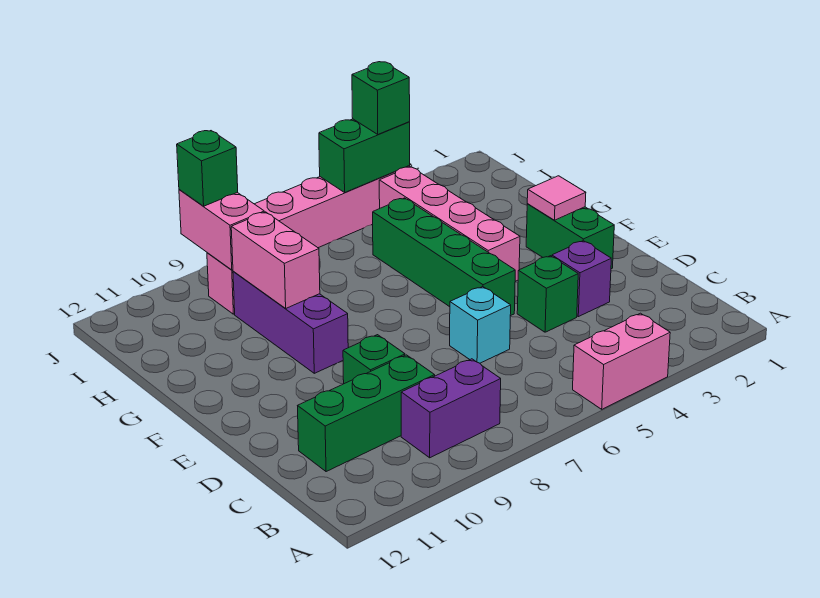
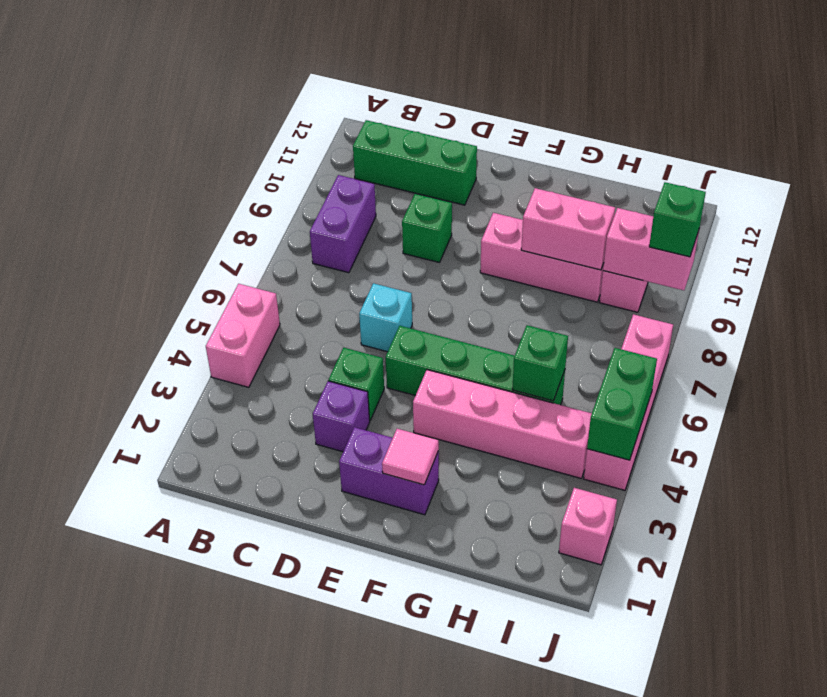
green 1x3 brick [298,355,435,472] -> green 1x3 brick turned to [353,120,477,205]
green 1x2 brick [526,204,614,269] -> purple 1x2 brick [339,427,439,515]
purple 1x3 brick [233,271,349,373] -> pink 1x3 brick [480,213,604,302]
none -> pink 1x1 brick [559,488,617,565]
green 1x1 brick [352,62,410,135] -> green 1x1 brick moved to [512,325,568,401]

